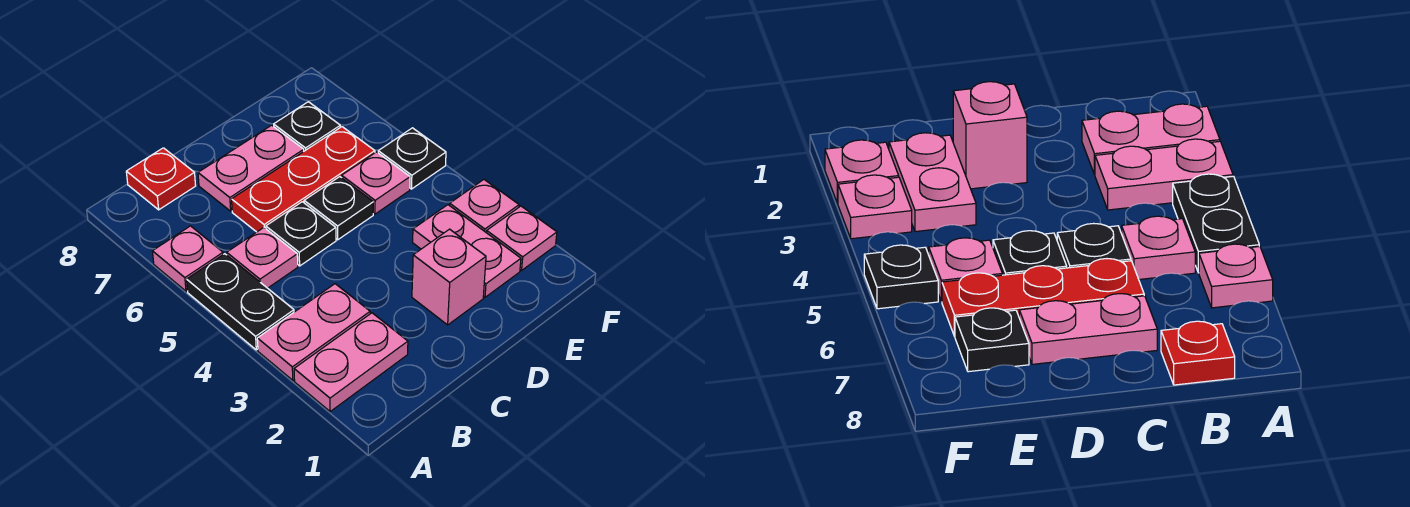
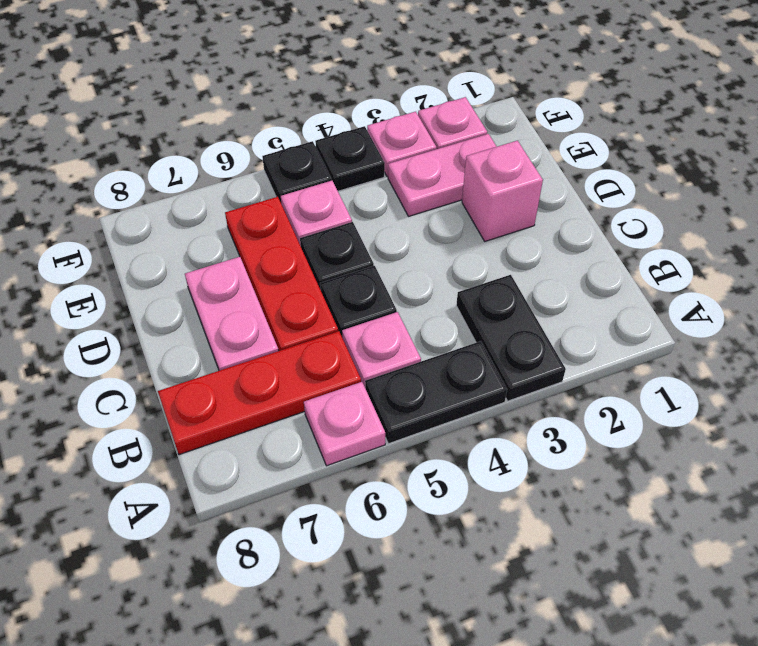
pink 1x2 plate [294,313,408,411] -> none
pink 1x2 plate [257,284,370,380] -> black 1x2 plate [456,275,566,401]
red 1x1 plate [126,148,196,210] -> red 1x3 plate [158,331,361,455]
black 1x1 plate [274,102,340,151] -> black 1x1 plate moved to [315,126,385,191]

